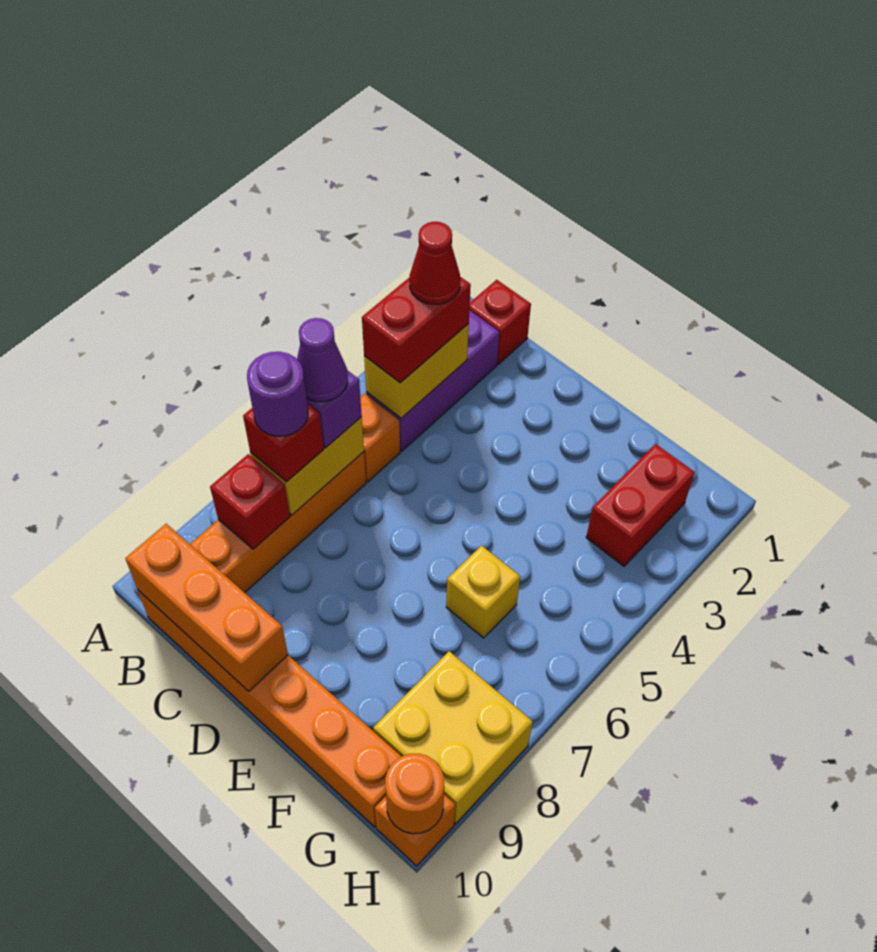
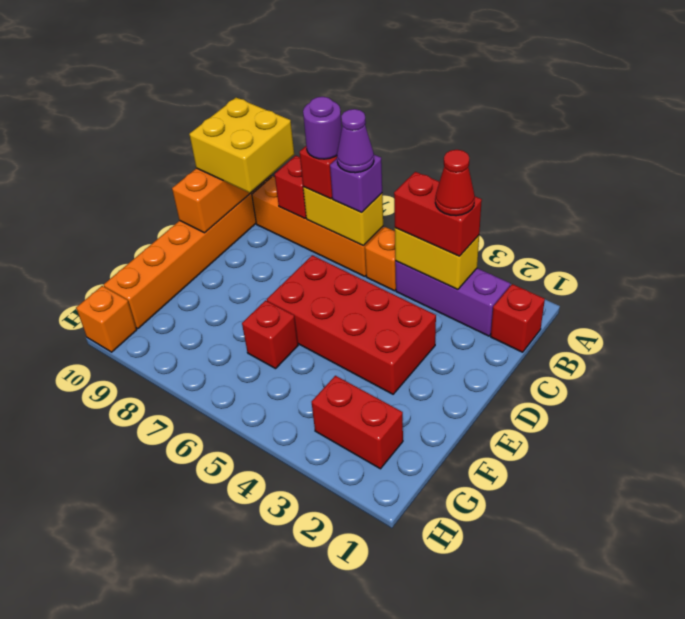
none -> red 2x4 brick [267,255,436,394]
yellow 1x1 brick [446,545,520,638] -> red 1x1 brick [242,300,298,369]
yellow 2x2 brick [373,651,533,824] -> yellow 2x2 brick moved to [189,98,294,193]
orange 1x1 round brick [385,754,444,834] -> none

